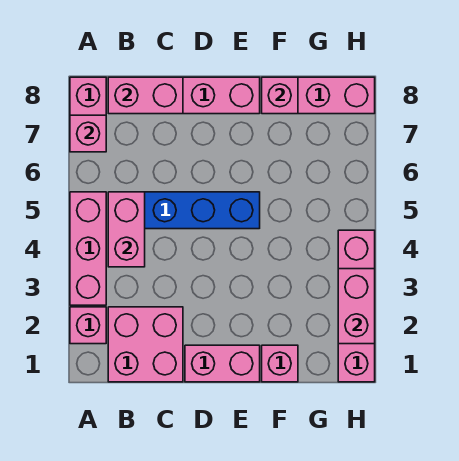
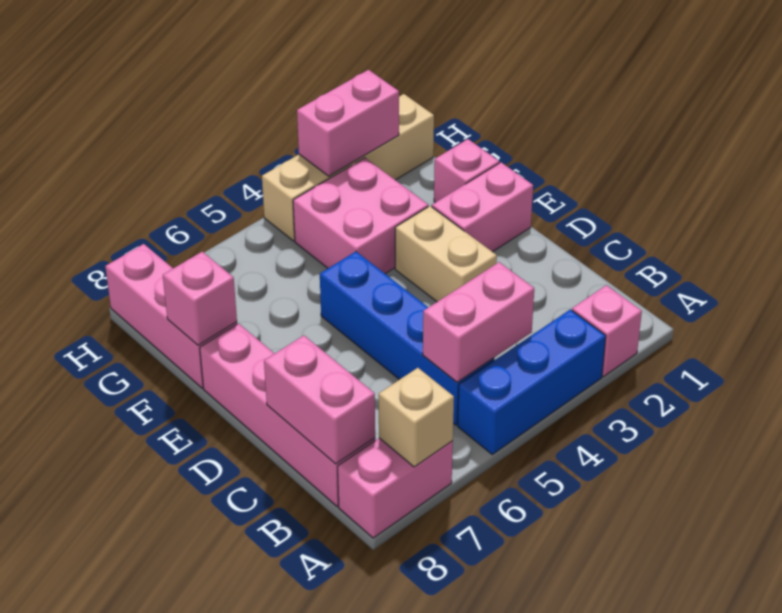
pink 1x3 brick [70,192,106,305] -> blue 1x3 brick [458,309,606,454]
pink 1x1 brick [70,115,106,152] -> tan 1x1 brick [379,368,454,467]
pink 2x2 brick [108,307,183,382] -> pink 2x2 brick moved to [293,158,428,274]
pink 1x2 brick [185,345,260,382] -> pink 1x2 brick turned to [432,163,533,252]
none -> tan 1x2 brick [395,206,497,302]
pink 1x4 brick [338,230,375,382] -> tan 1x4 brick [262,94,434,241]

